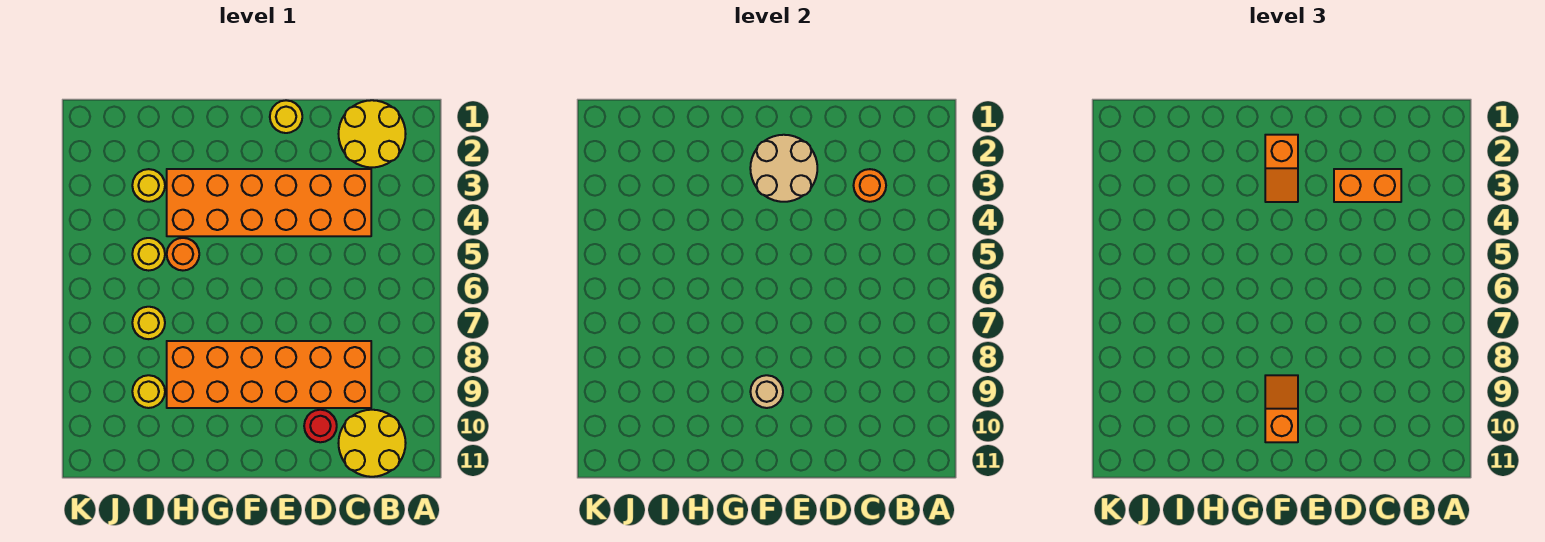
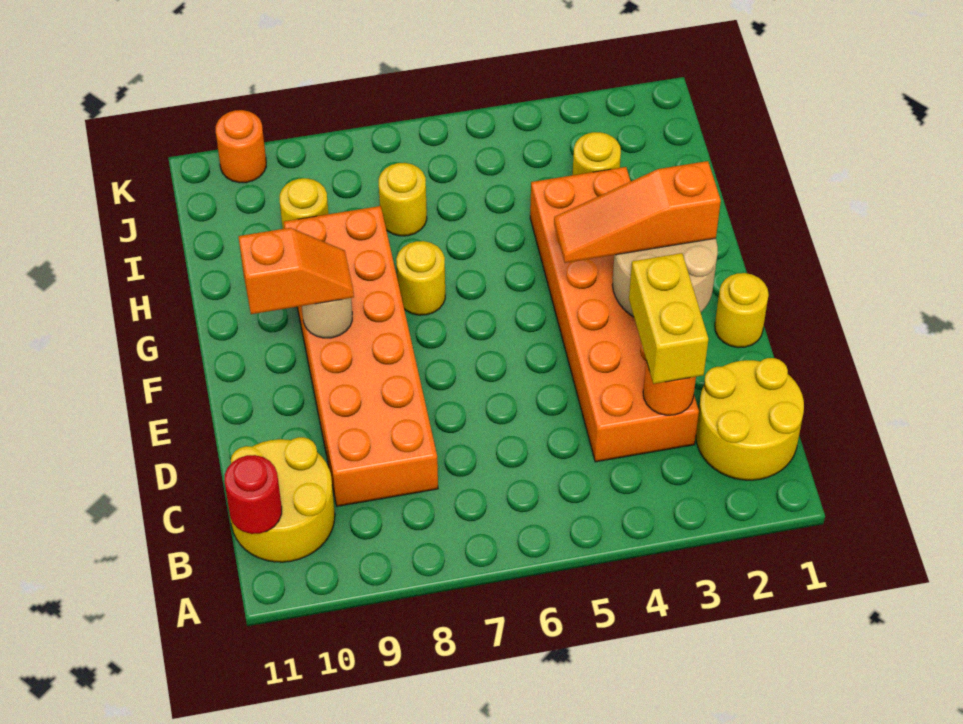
orange 1x2 brick [1334,169,1401,202] -> yellow 1x2 brick [629,253,708,384]
red 1x1 round brick [304,410,337,442] -> red 1x1 round brick moved to [225,455,282,534]
orange 1x2 slope [1265,135,1298,202] -> orange 1x3 slope [554,161,721,263]
orange 1x1 round brick [167,238,199,270] -> orange 1x1 round brick moved to [216,110,266,183]
yellow 1x1 round brick [132,238,165,271] -> yellow 1x1 round brick moved to [396,241,445,315]

